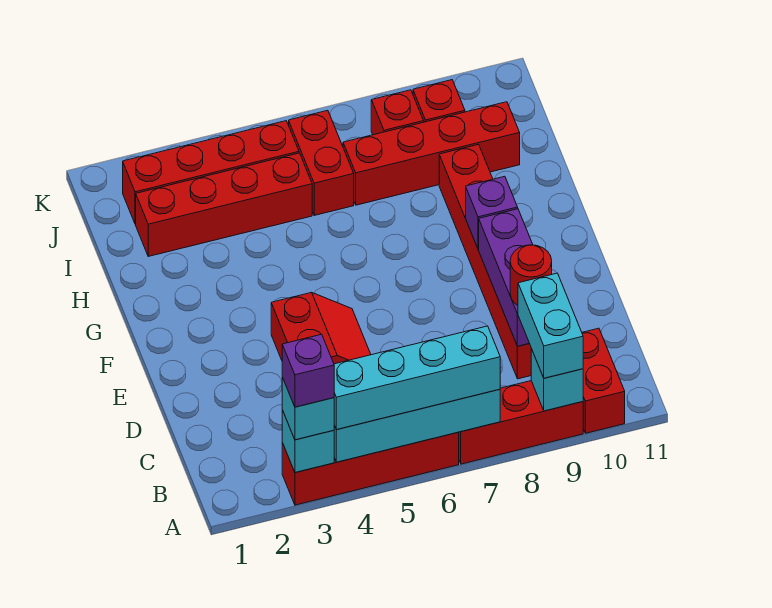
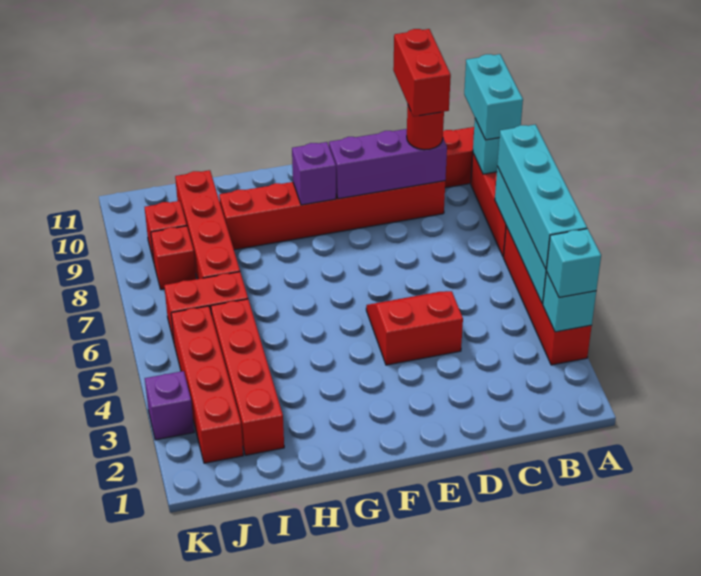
purple 1x1 brick [282,334,334,407] -> purple 1x1 brick moved to [145,371,194,440]
cyan 1x2 brick [518,273,583,378] -> cyan 1x2 brick turned to [464,54,523,140]
none -> red 1x2 brick [393,29,451,116]

